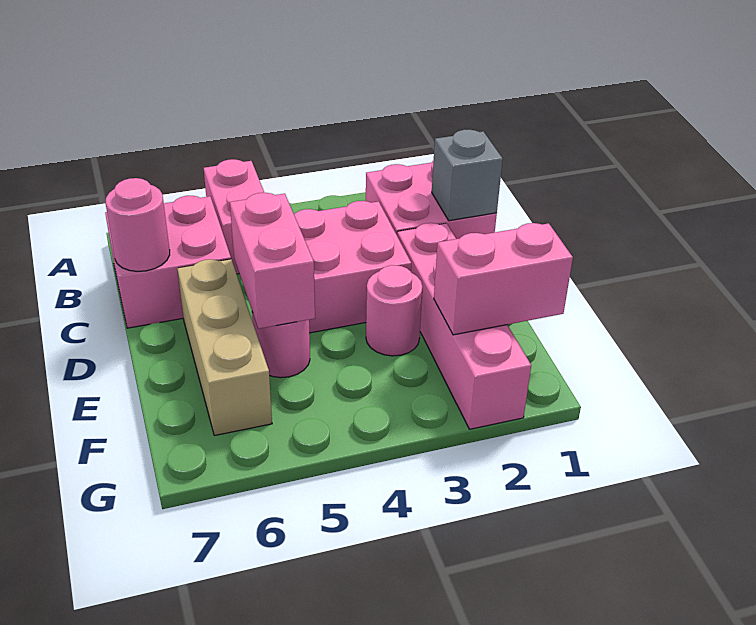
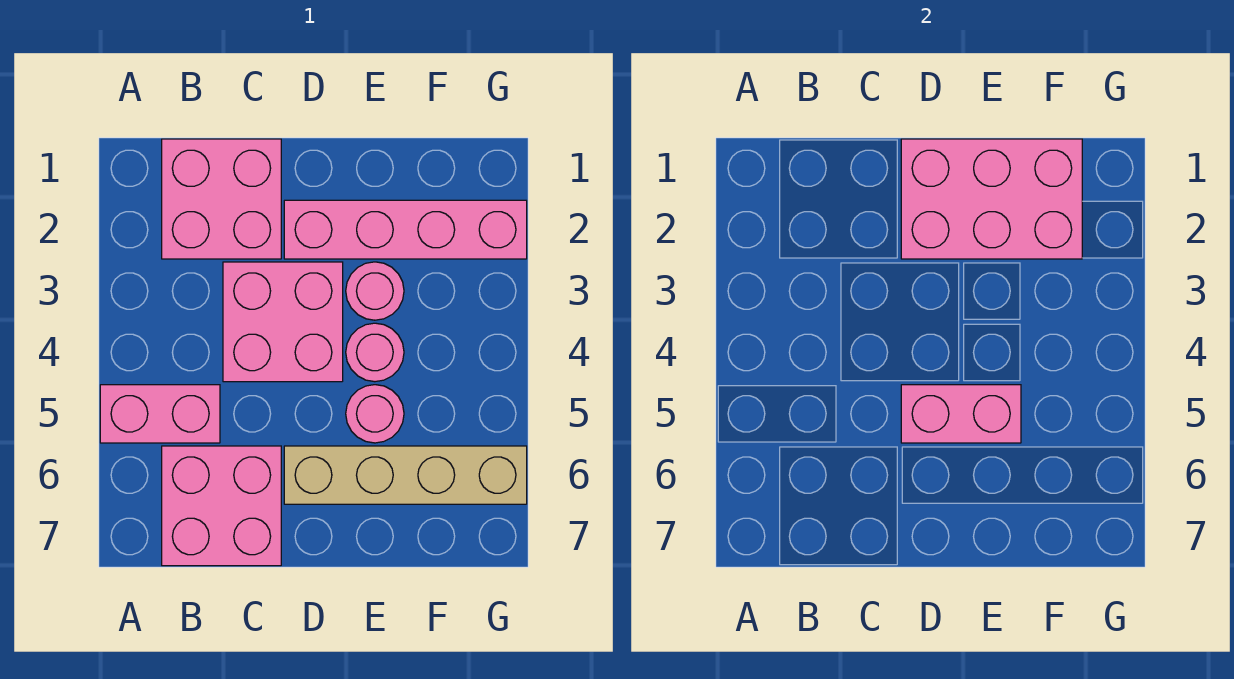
grey 1x1 brick [432,130,503,221] -> none
pink 1x1 round brick [106,178,170,271] -> pink 1x1 round brick moved to [346,323,404,382]
tan 1x3 brick [177,259,272,436] -> tan 1x4 brick [284,446,527,504]
pink 1x2 brick [434,223,573,335] -> pink 2x3 brick [901,139,1082,259]

